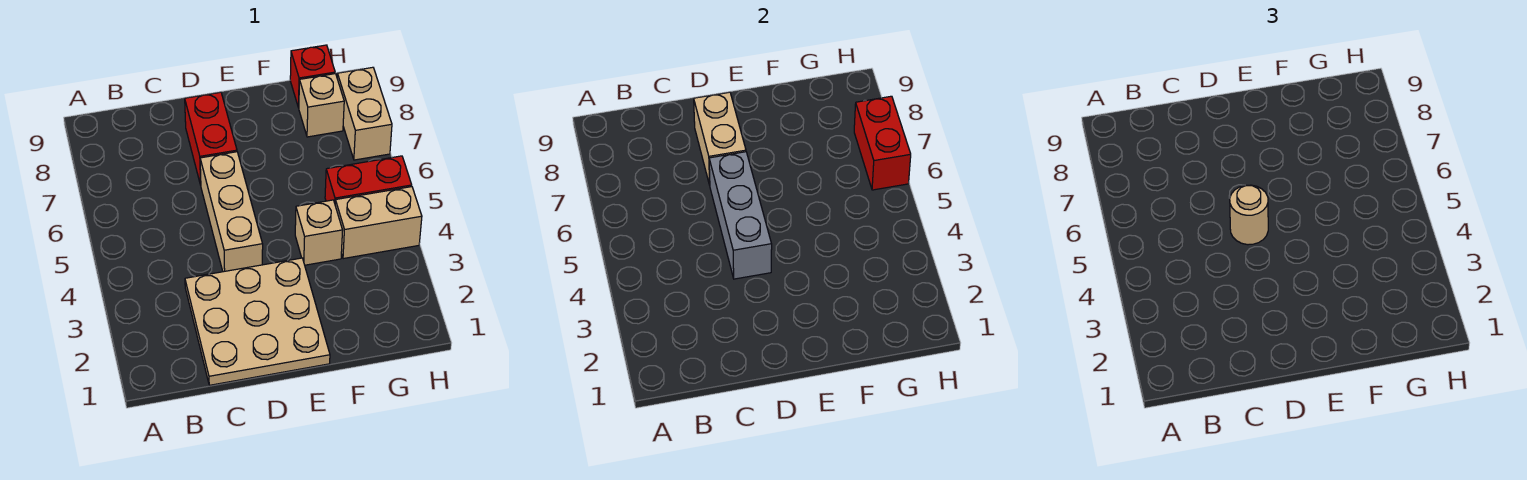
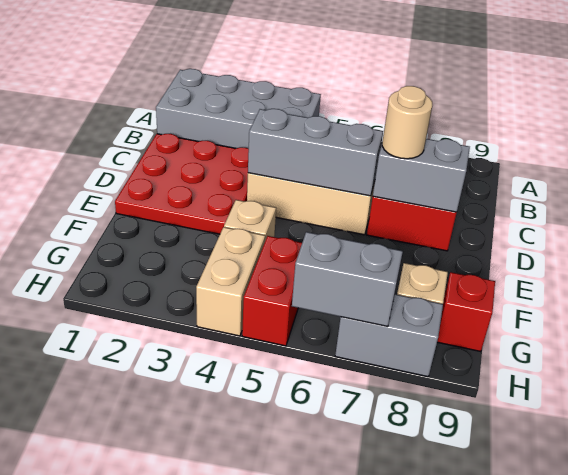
none -> grey 2x4 brick [156,69,321,149]
tan 3x3 plate [185,258,330,385] -> red 3x3 plate [115,134,249,234]
tan 1x1 round brick [1230,185,1268,245] -> tan 1x1 round brick moved to [382,86,432,159]
tan 1x2 brick [694,92,746,185] -> grey 1x2 brick [373,139,470,212]
red 1x2 brick [854,96,911,190] -> grey 1x2 brick [292,232,403,326]
tan 1x2 brick [337,67,392,160] -> grey 1x2 brick [335,294,443,377]

